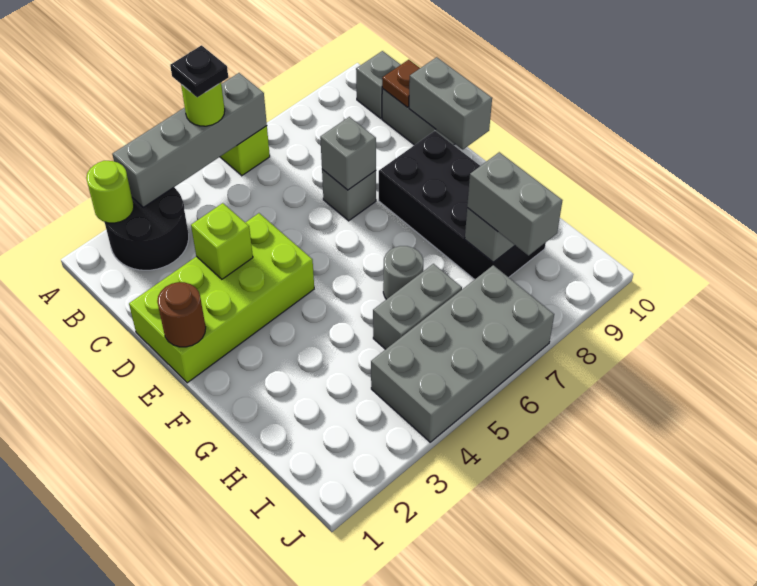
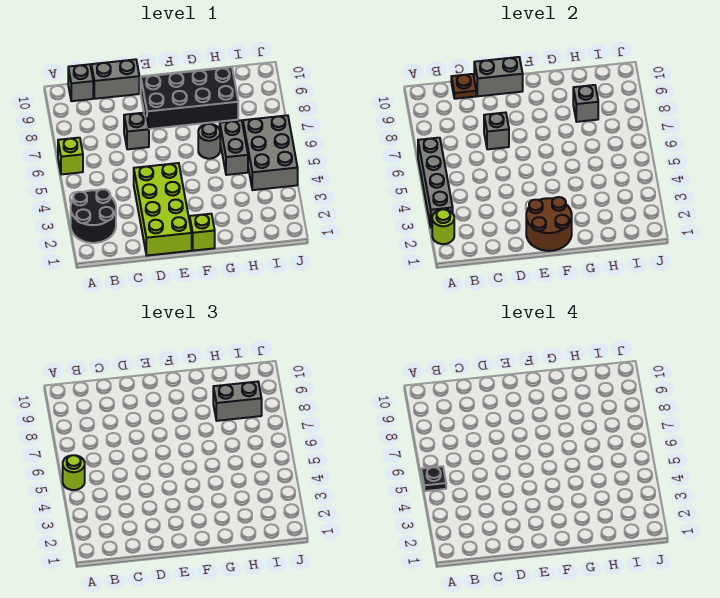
lime 1x1 brick [191,203,253,279] -> lime 1x1 brick moved to [190,214,215,251]
brown 1x1 round brick [157,282,206,347] -> brown 2x2 round brick [526,197,572,251]
grey 2x4 brick [371,265,554,442] -> grey 2x3 brick [243,115,298,190]

